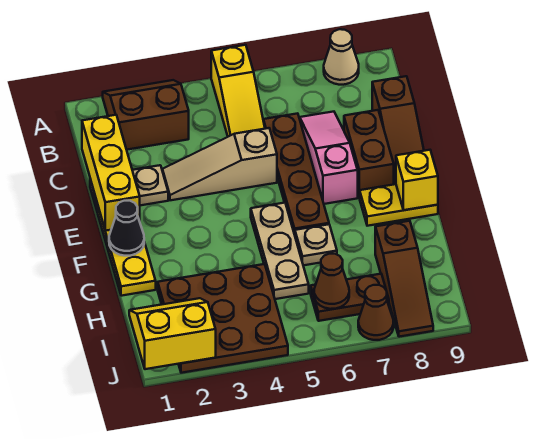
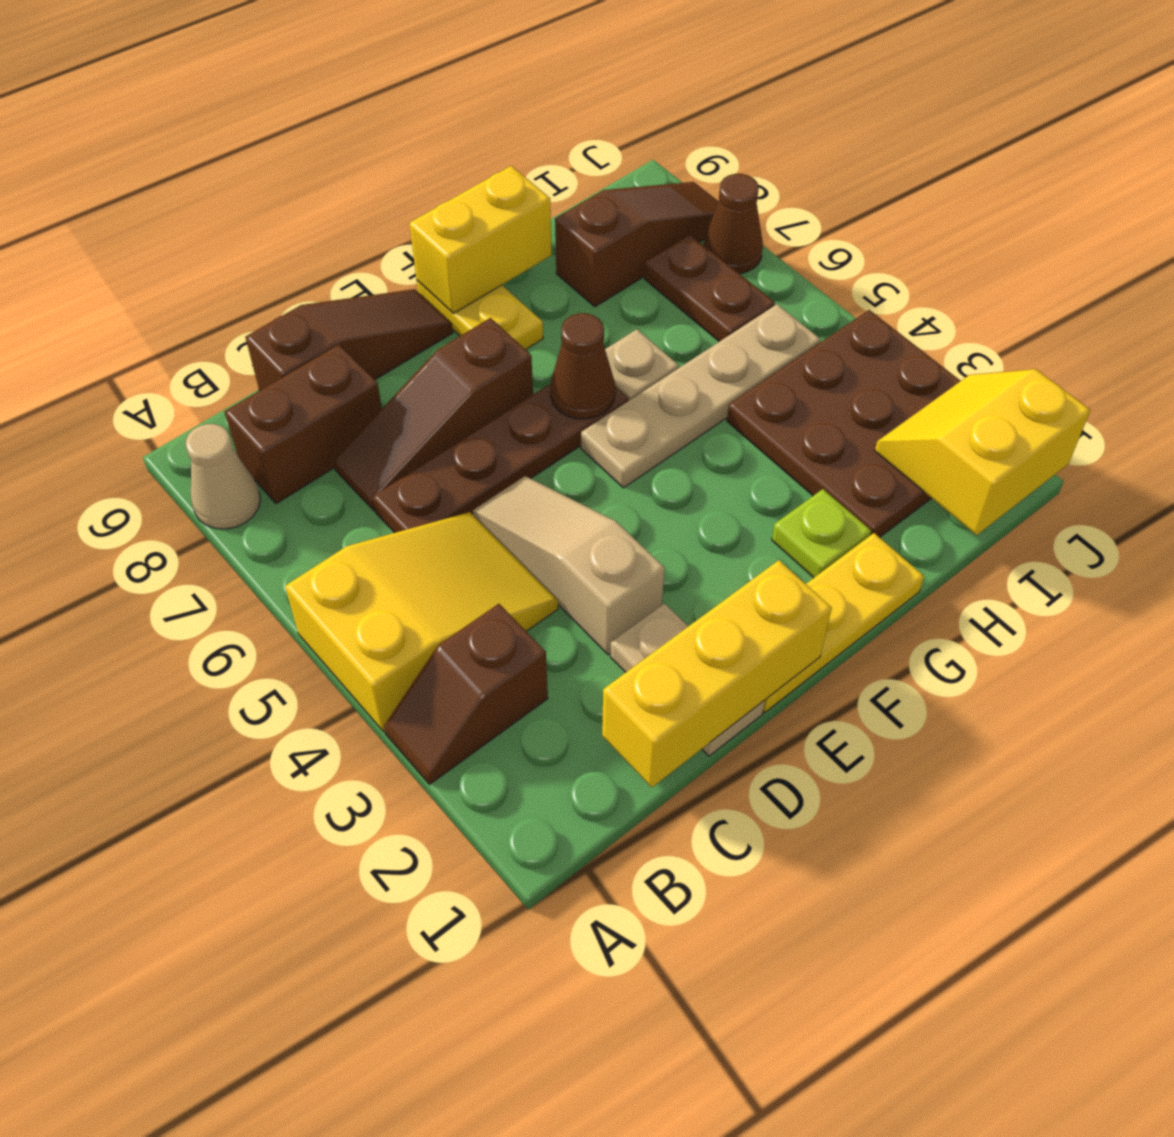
brown 2x2 slope [103,80,189,150] -> brown 1x2 slope [384,604,548,784]
yellow 1x3 slope [211,45,265,137] -> yellow 2x3 slope [285,512,558,731]
pink 1x3 slope [300,112,358,204] -> brown 1x3 slope [333,318,533,510]
tan 1x3 slope [162,128,277,200] -> tan 1x3 slope turned to [473,476,665,655]
brown 1x2 brick [344,110,394,198] -> brown 1x2 brick moved to [224,345,382,504]
black 1x1 cone [109,201,144,256] -> none
tan 1x3 plate [251,203,309,299] -> tan 1x4 plate [581,304,821,488]
yellow 1x1 brick [396,150,438,210] -> yellow 1x2 brick [409,166,552,313]
none -> lime 1x1 plate [772,489,871,578]
yellow 2x2 slope [129,298,216,369] -> yellow 2x2 slope turned to [875,369,1090,535]
brown 1x1 cone [314,254,349,309] -> brown 1x1 cone moved to [550,313,615,419]

